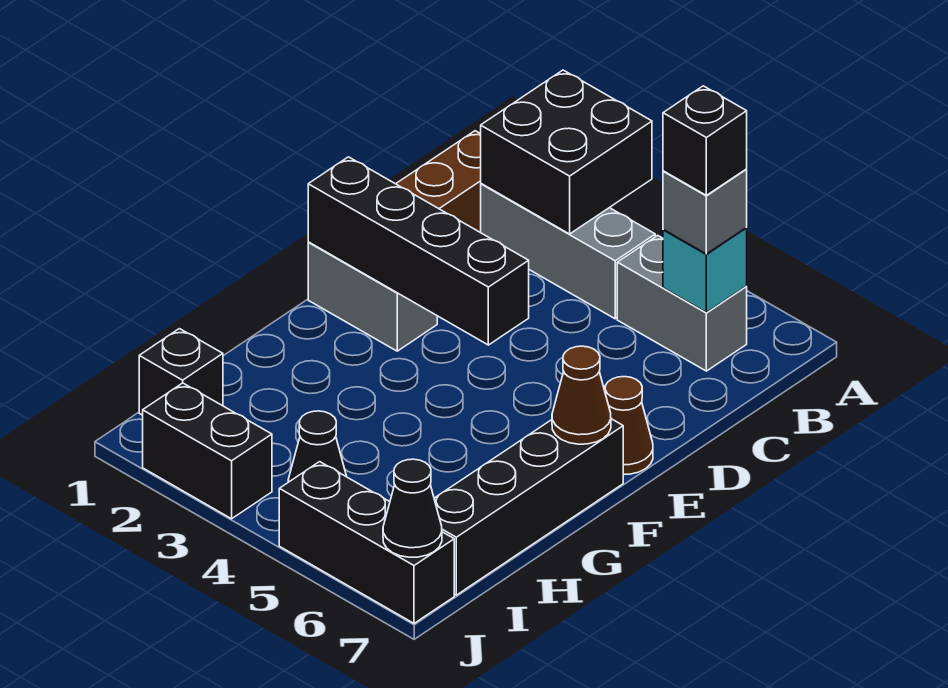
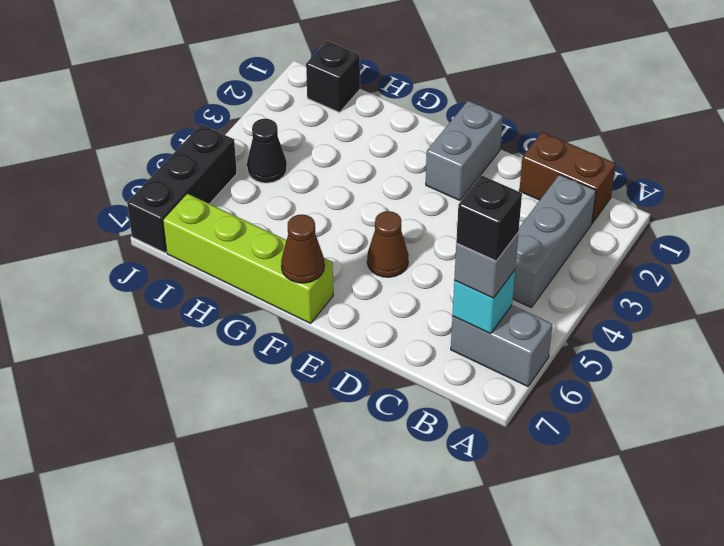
black 2x2 brick [481,70,652,234] -> none
grey 1x2 brick [617,235,747,371] -> grey 1x2 brick turned to [451,305,553,386]
black 1x4 brick [308,157,529,345] -> none
brown 1x1 cone [605,377,653,475] -> brown 1x1 cone moved to [367,211,408,277]
black 1x4 brick [434,419,623,595] -> lime 1x4 brick [163,194,333,323]
black 1x2 brick [143,383,272,519] -> none
black 1x1 cone [383,459,442,557] -> none

